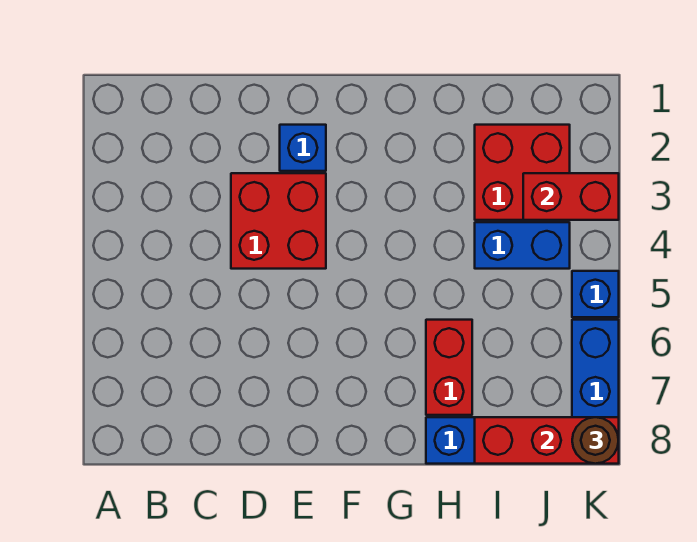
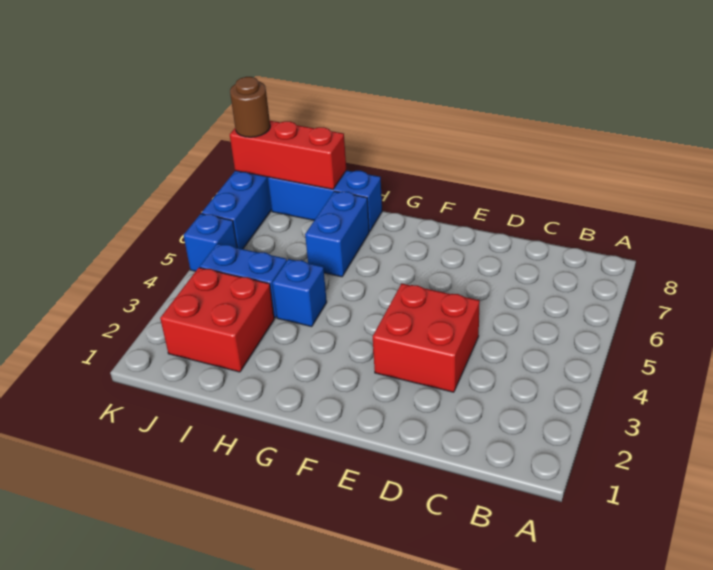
blue 1x1 brick [280,125,326,171] -> blue 1x1 brick moved to [272,259,327,327]
red 1x2 brick [426,320,472,415] -> blue 1x2 brick [305,191,369,277]
red 1x2 brick [523,173,619,220] -> none

